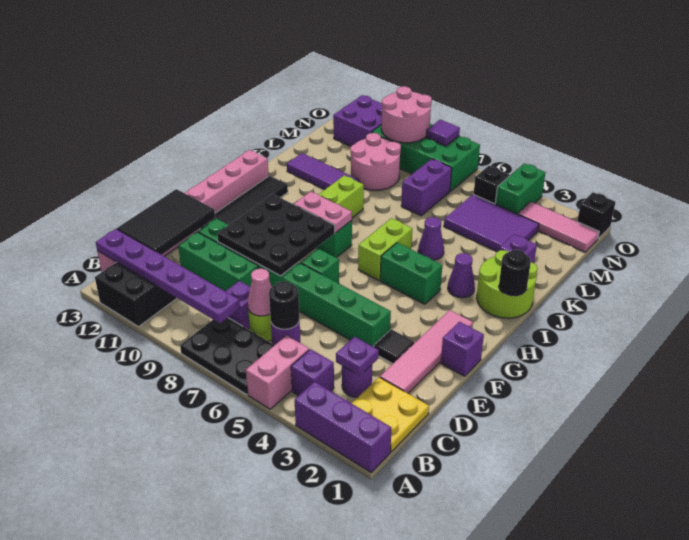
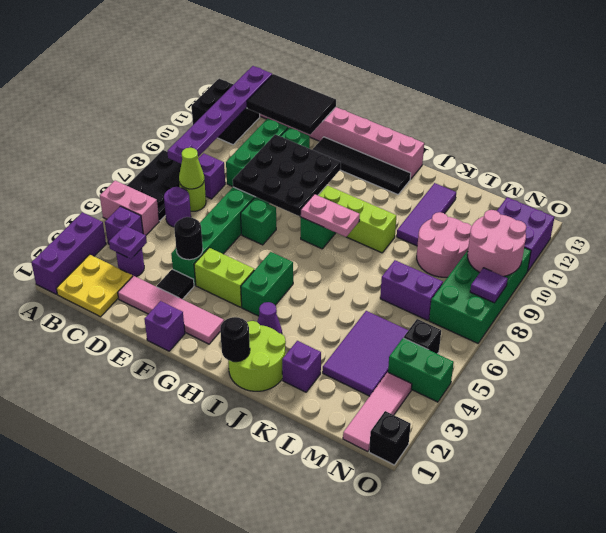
black 1x1 round brick [269,281,300,329] -> black 1x1 round brick moved to [174,217,203,260]
pink 1x1 cone [248,269,272,316] -> lime 1x1 cone [179,148,204,189]
lime 1x2 brick [358,218,412,280] -> lime 1x2 brick moved to [194,248,254,307]
pink 1x2 plate [294,191,352,233] -> pink 1x2 plate turned to [301,194,360,237]
purple 1x1 cone [418,217,444,260] -> none

